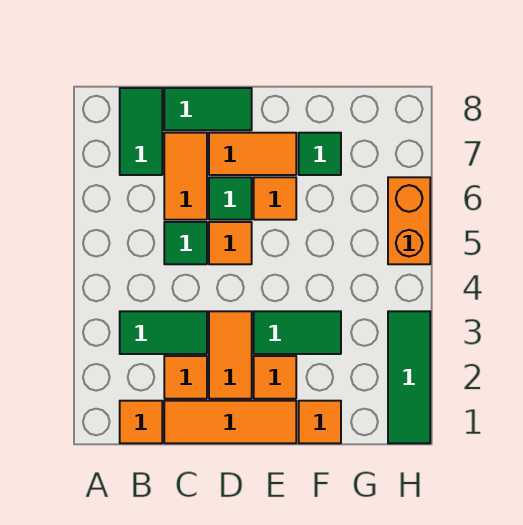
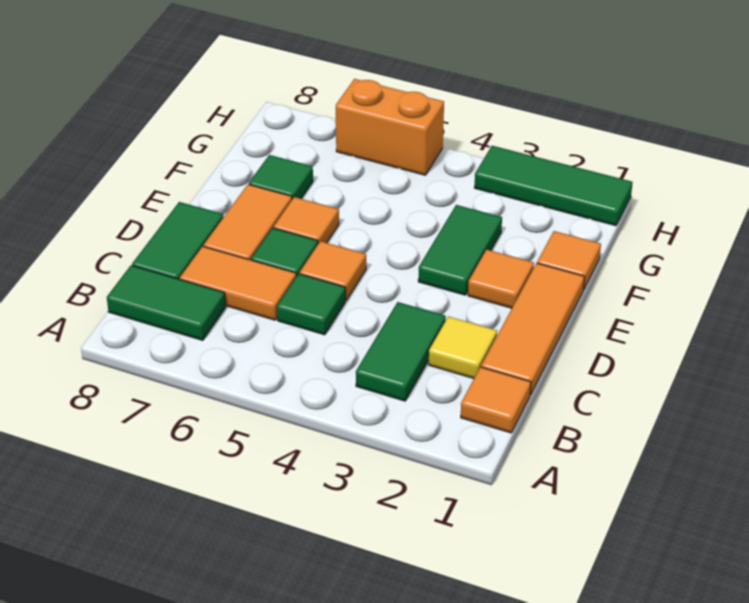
orange 1x1 tile [164,356,207,399] -> yellow 1x1 tile [429,316,497,379]
orange 1x2 tile [209,311,252,399] -> none

